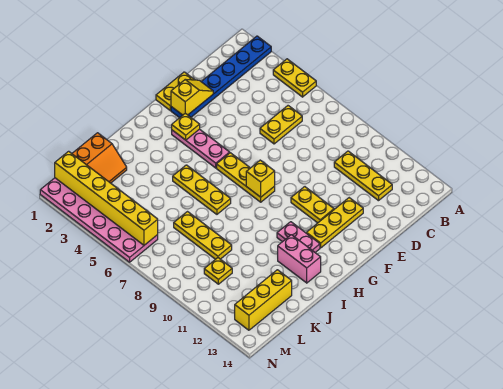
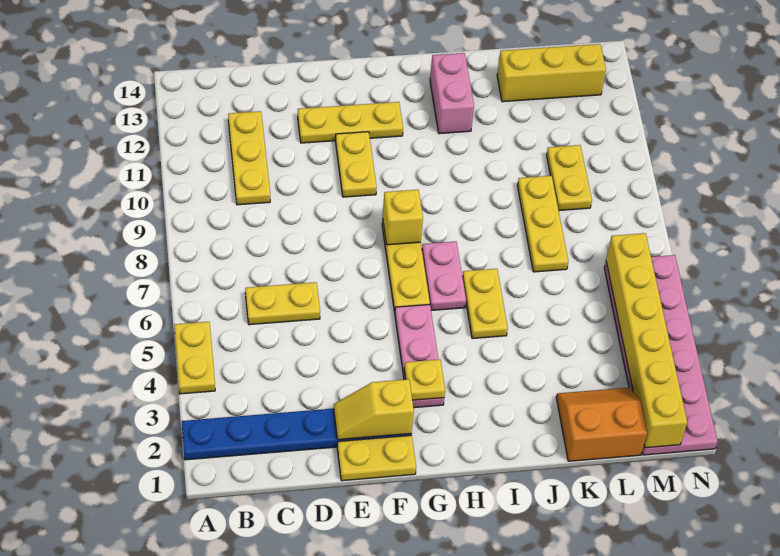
pink 1x2 plate [277,222,320,252] -> pink 1x2 plate moved to [422,241,466,310]
yellow 1x3 plate [173,165,231,214] -> yellow 1x2 plate [462,269,508,339]
yellow 1x1 plate [204,258,232,284] -> yellow 1x2 plate [547,145,592,211]

